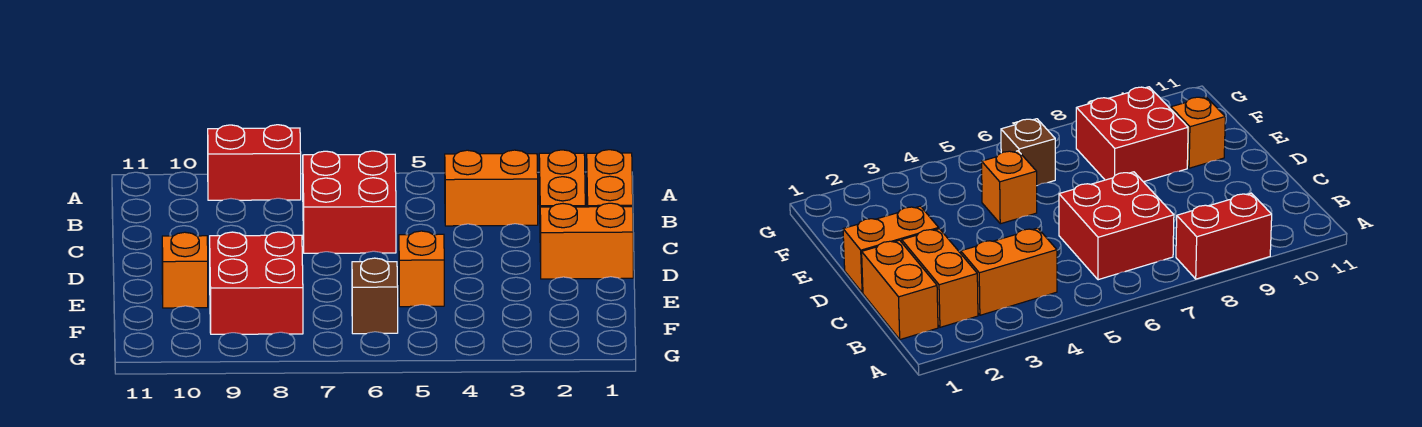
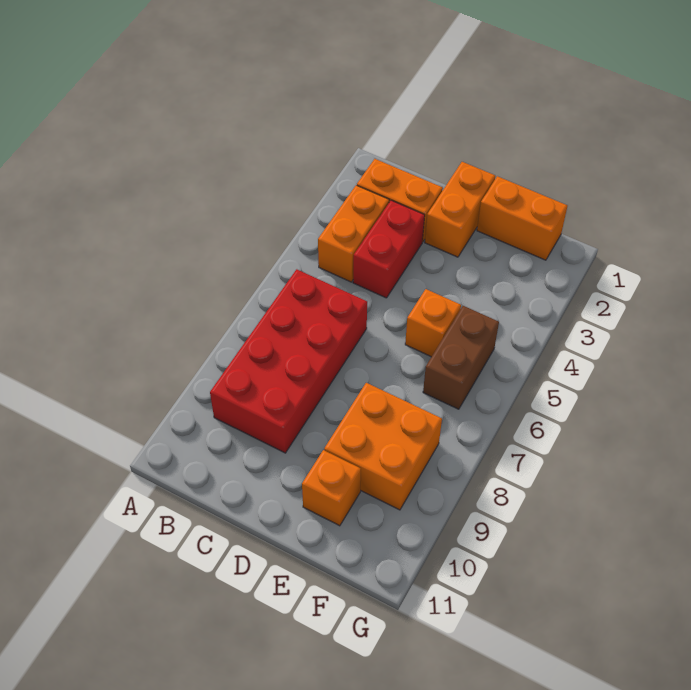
red 1x2 brick [208,125,301,200] -> red 1x2 brick moved to [353,200,425,298]
orange 1x2 brick [587,150,633,207] -> orange 1x2 brick moved to [477,176,567,260]
red 2x2 brick [303,151,396,253] -> red 2x4 brick [210,269,367,453]
red 2x2 brick [210,232,303,334] -> orange 2x2 brick [324,383,442,510]
brown 1x1 brick [352,258,398,334] -> brown 1x2 brick [423,306,499,409]

